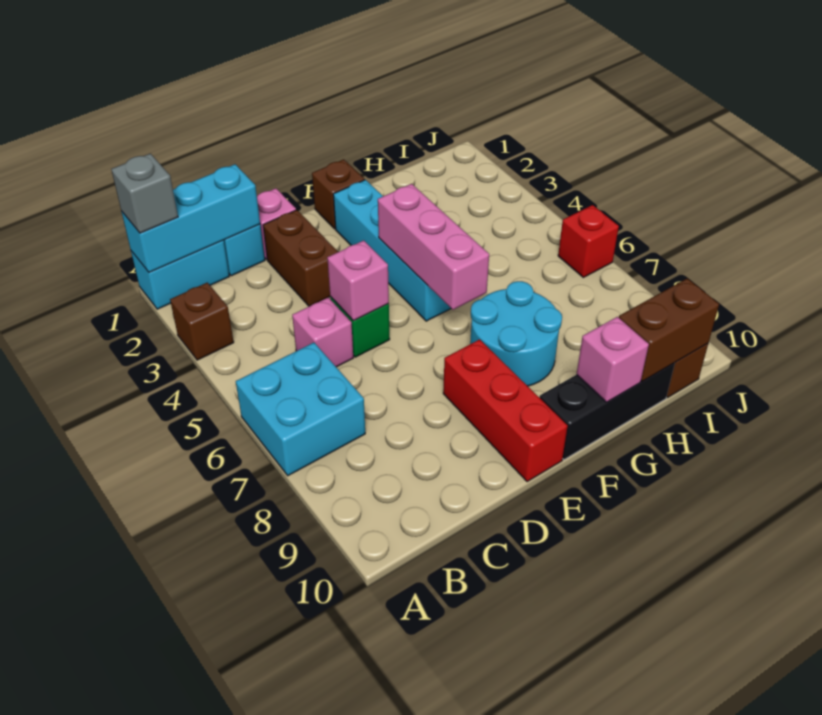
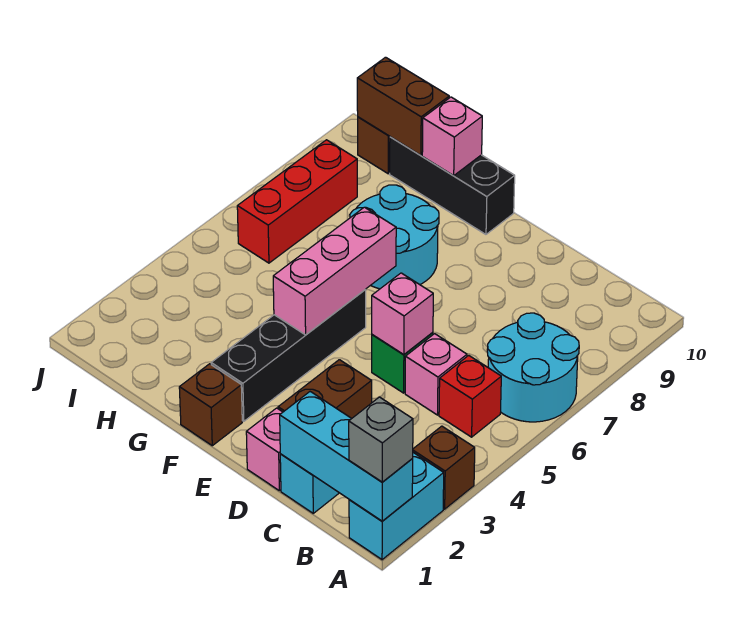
cyan 1x2 brick [131,240,229,309] -> cyan 1x2 brick turned to [349,453,444,560]
cyan 2x2 brick [236,343,365,476] -> cyan 2x2 round brick [487,313,579,422]
red 1x3 brick [443,339,568,482] -> red 1x3 brick moved to [237,140,357,263]
cyan 1x4 brick [333,180,451,321] -> black 1x4 brick [211,289,366,421]
red 1x1 brick [558,205,619,277] -> red 1x1 brick moved to [439,355,501,437]

